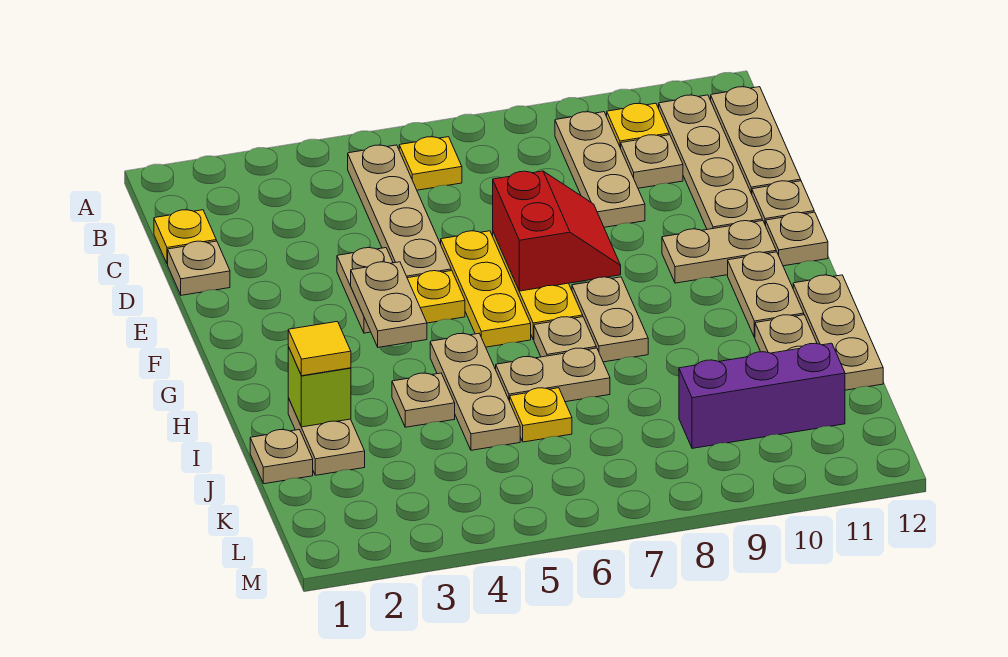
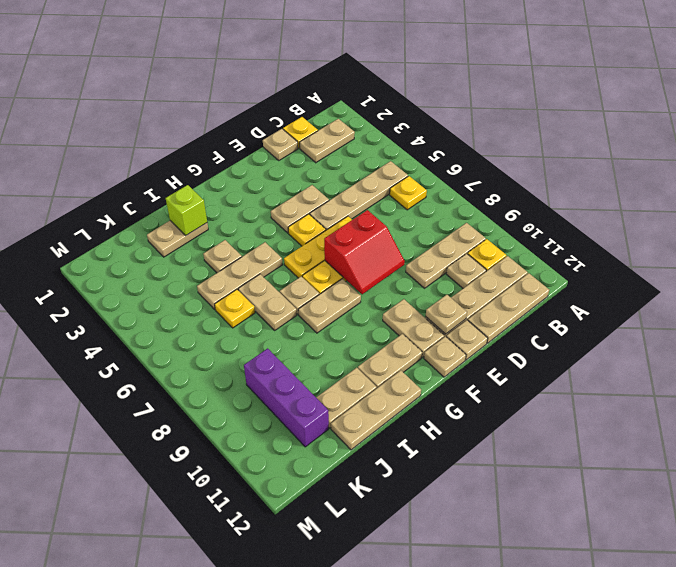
tan 1x2 plate [351,262,427,347] -> tan 1x2 plate moved to [300,119,355,163]
yellow 1x1 tile [288,321,351,376] -> none
tan 1x1 plate [250,430,313,484] -> tan 1x1 plate moved to [425,295,467,334]

